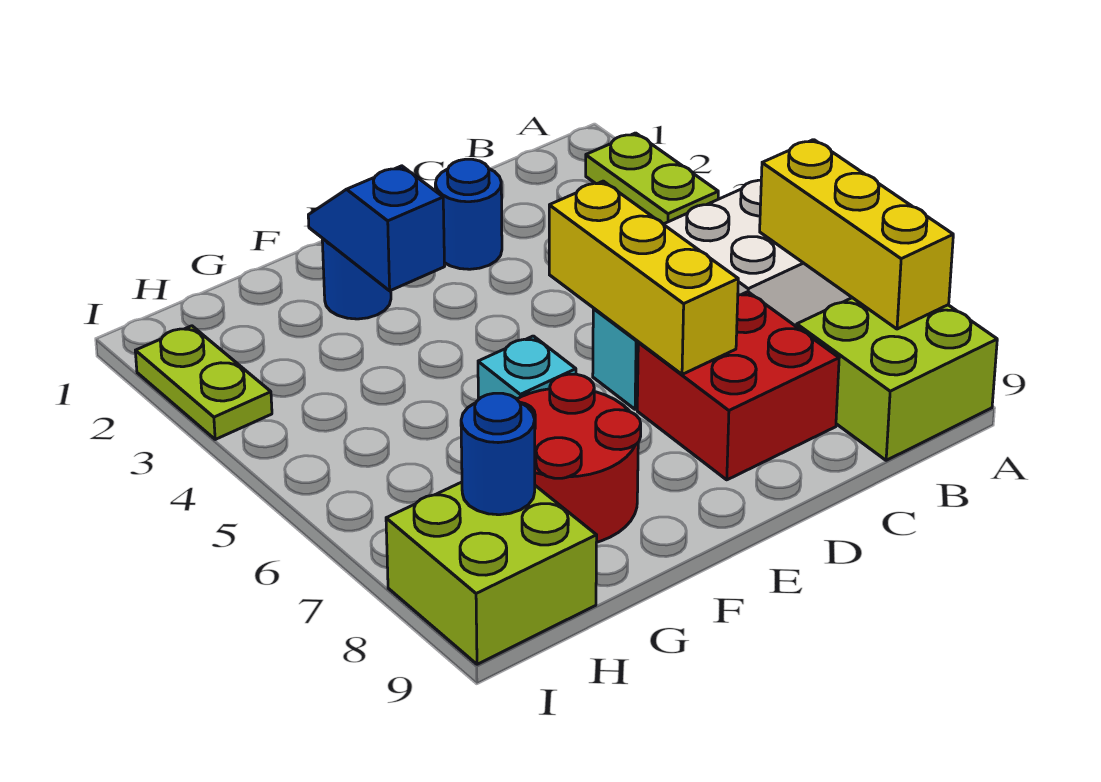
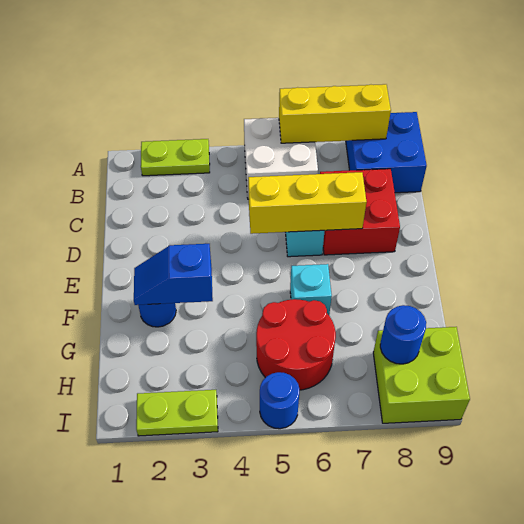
lime 2x2 brick [797,298,997,460] -> blue 2x2 brick [346,112,427,193]
blue 1x1 round brick [435,159,502,269] -> blue 1x1 round brick moved to [260,372,300,429]
red 2x2 round brick [517,374,641,542] -> red 2x2 round brick moved to [256,299,336,390]

